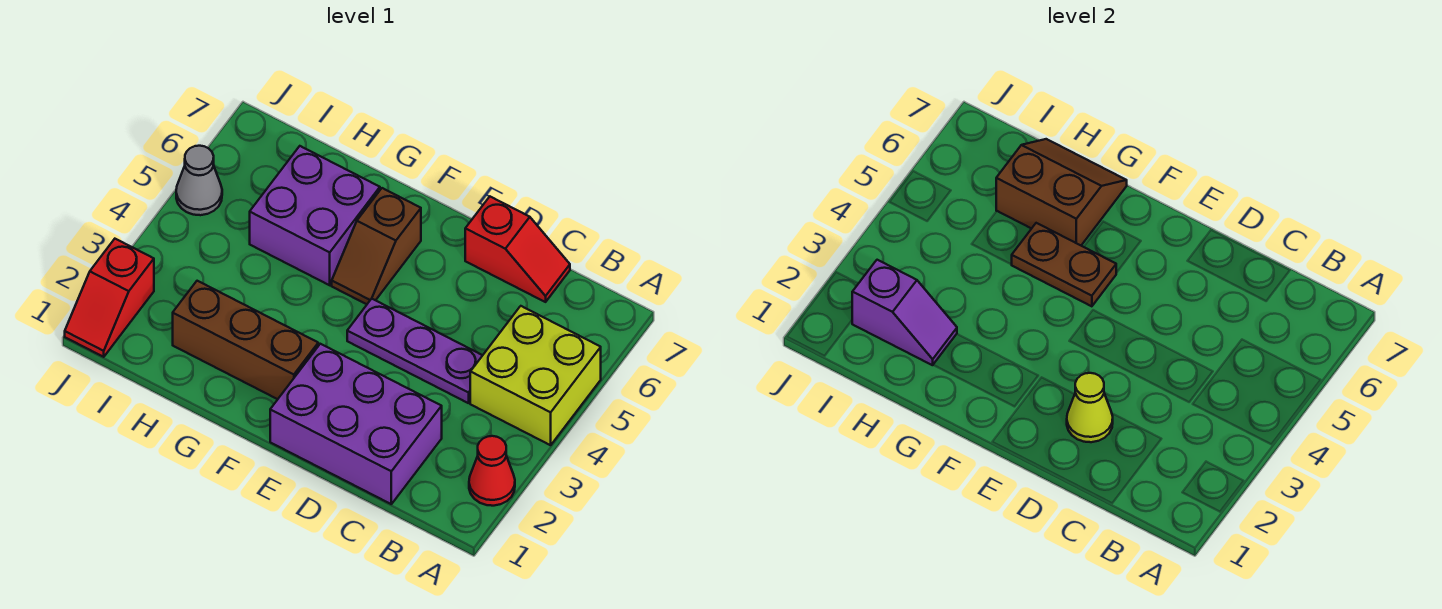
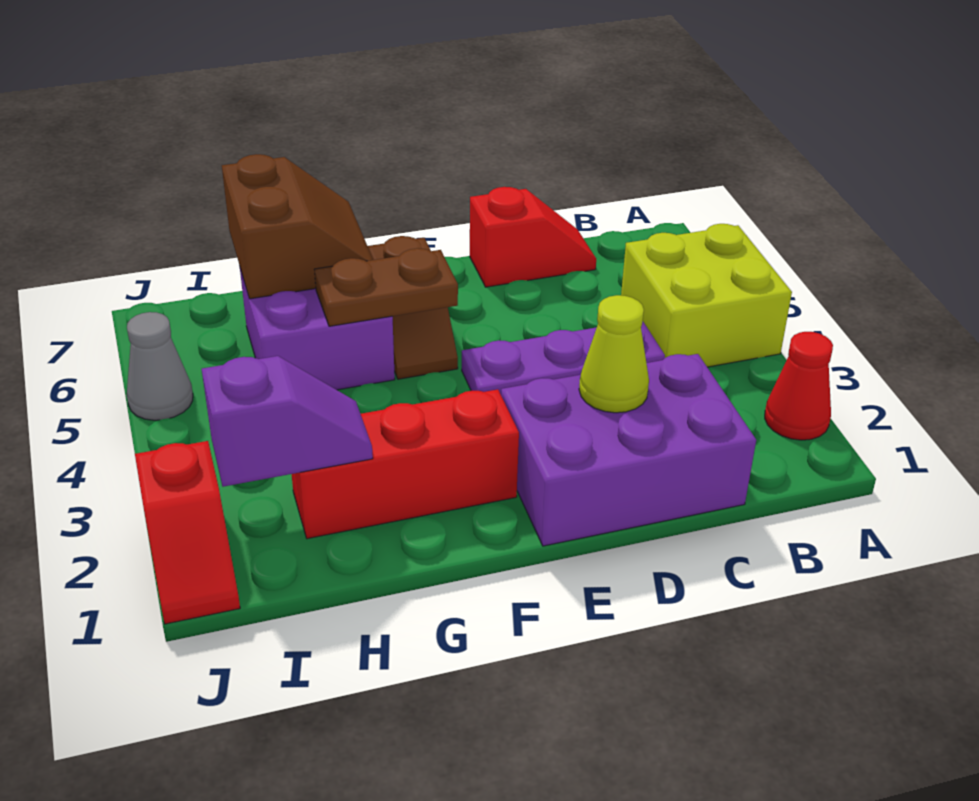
brown 1x3 brick [173,281,318,399] -> red 1x3 brick [292,389,519,539]
brown 2x2 slope [996,139,1127,245] -> brown 2x2 slope turned to [222,154,373,299]

